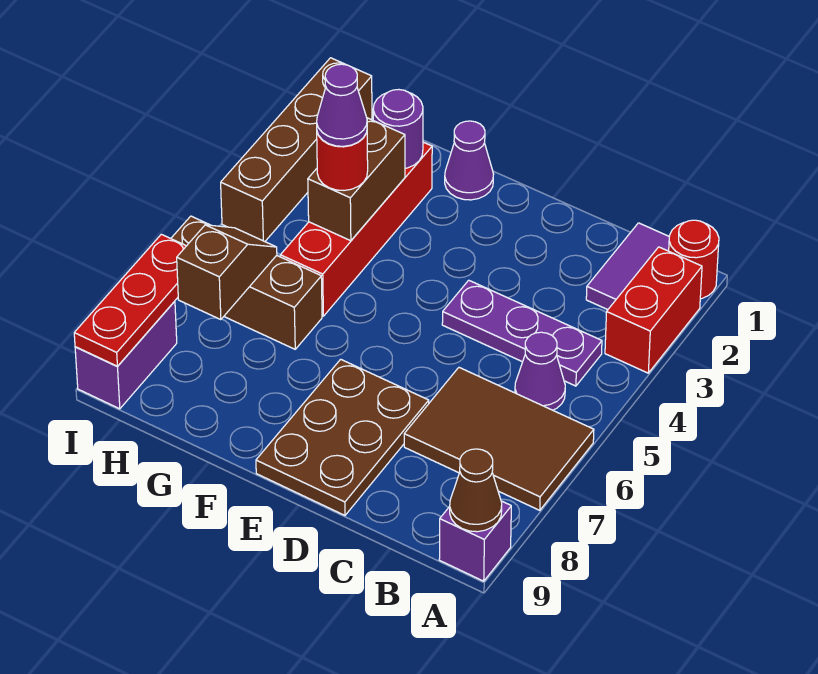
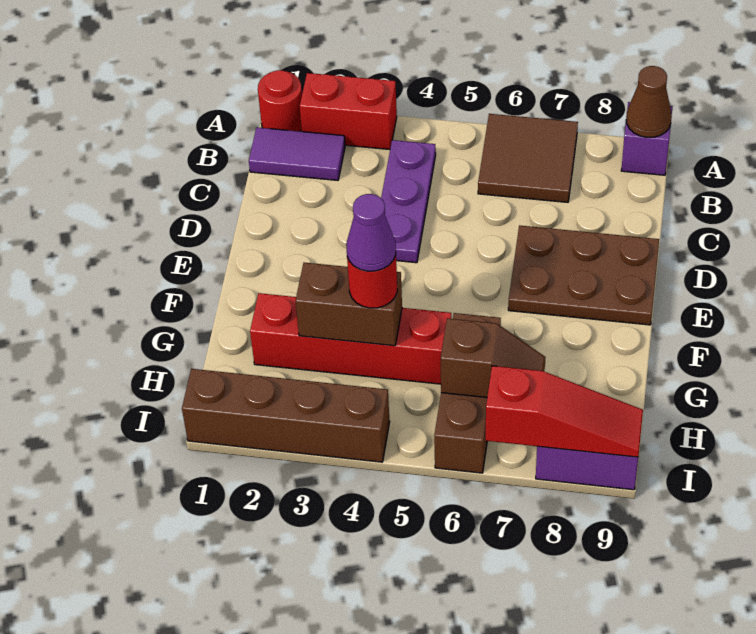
brown 2x3 tile [404,368,594,510] -> brown 2x2 tile [478,114,578,202]
purple 1x1 cone [515,332,565,410] -> none
purple 1x1 cone [445,121,493,200] -> none
purple 1x1 round brick [373,89,423,168] -> none
brown 1x2 slope [177,225,277,320] -> brown 1x2 slope turned to [440,318,545,397]
red 1x3 plate [74,234,186,366] -> red 1x3 slope [486,366,643,457]

